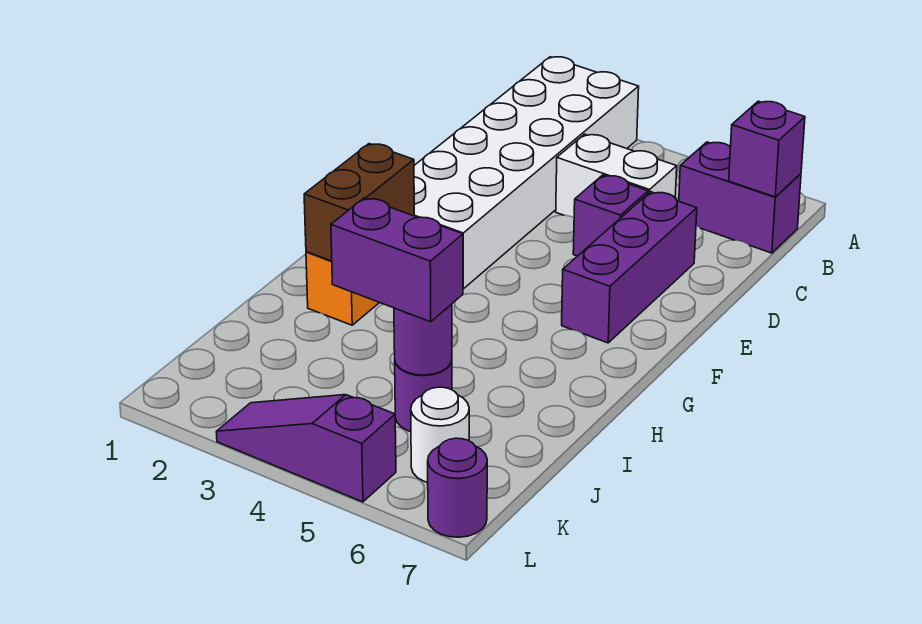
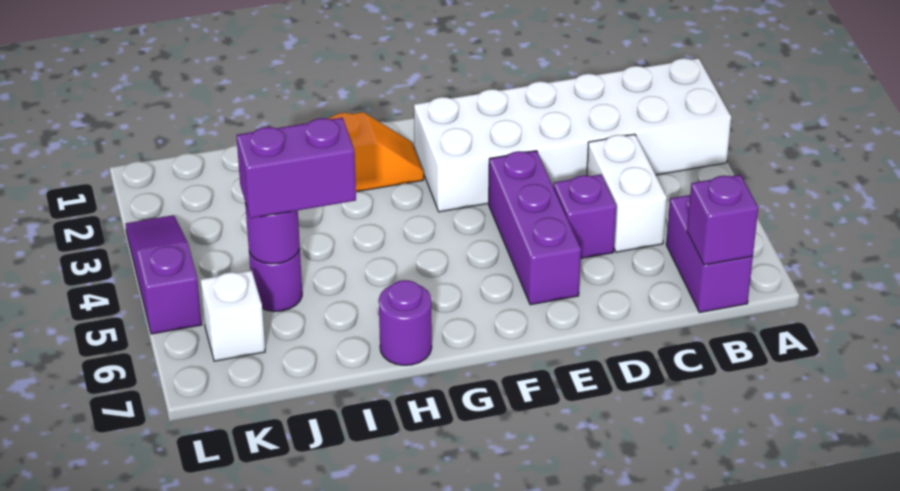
purple 1x3 brick [562,192,697,343] -> purple 1x3 brick turned to [489,151,581,305]
brown 1x2 brick [304,144,414,261] -> none
purple 1x2 brick [331,198,463,322] -> purple 1x2 brick turned to [236,118,356,218]
white 1x1 round brick [411,387,469,482] -> white 1x1 brick [201,270,265,361]
purple 1x1 round brick [428,438,487,537] -> purple 1x1 round brick moved to [379,280,432,365]

